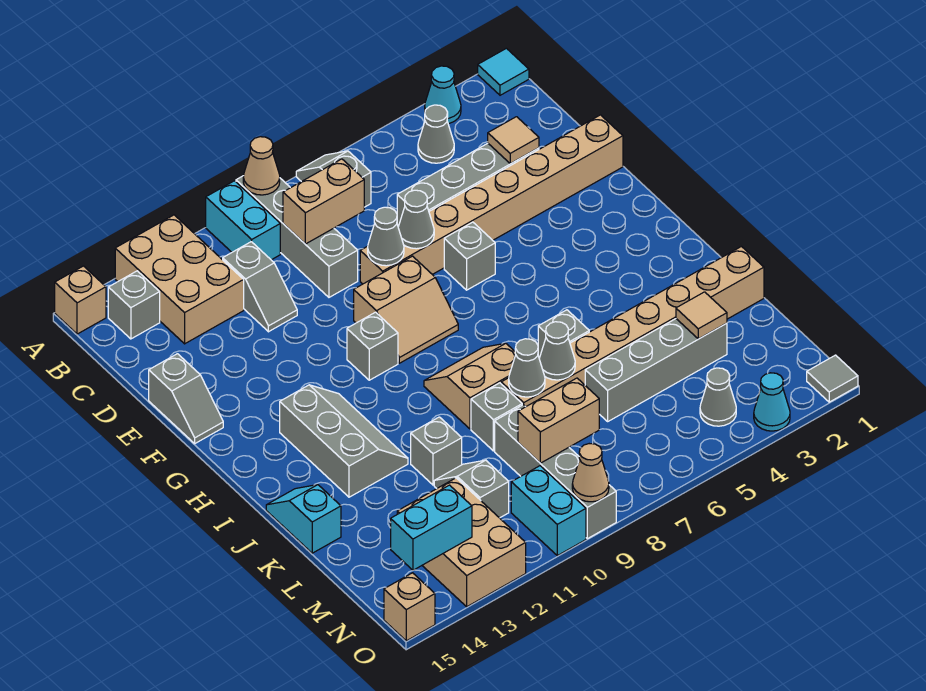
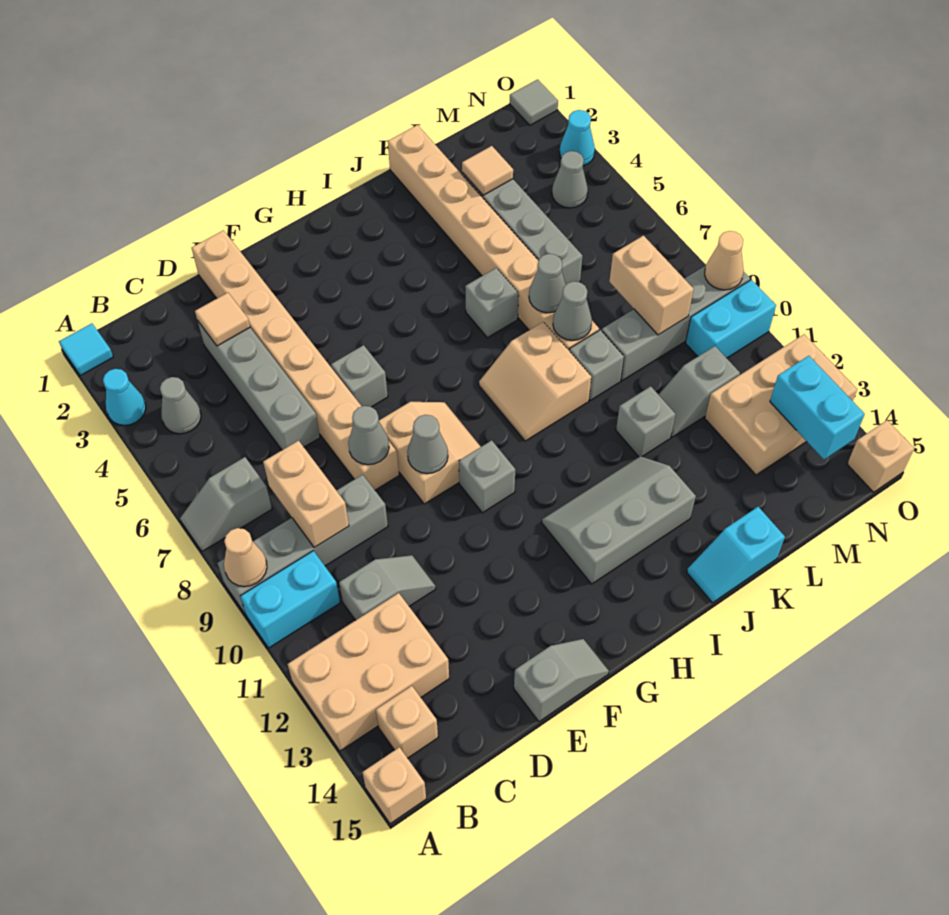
grey 1x1 brick [108,271,160,339] -> tan 1x1 brick [376,686,438,758]
grey 1x1 cone [398,190,434,249] -> grey 1x1 cone moved to [407,415,448,474]

